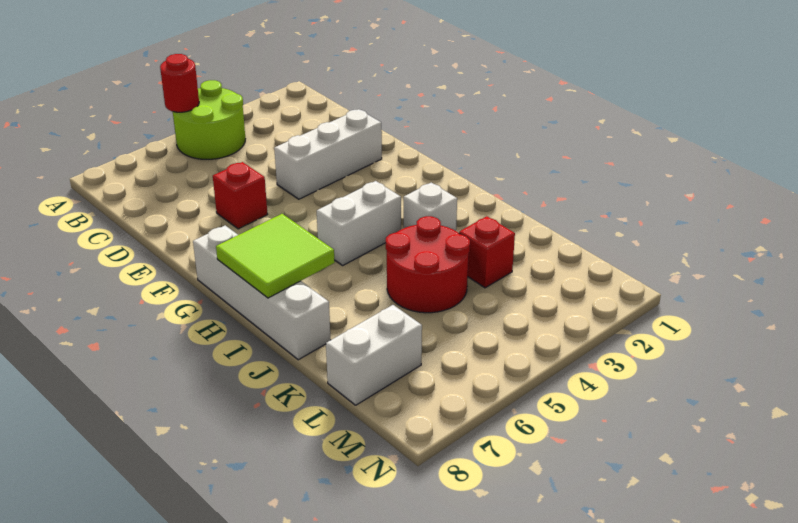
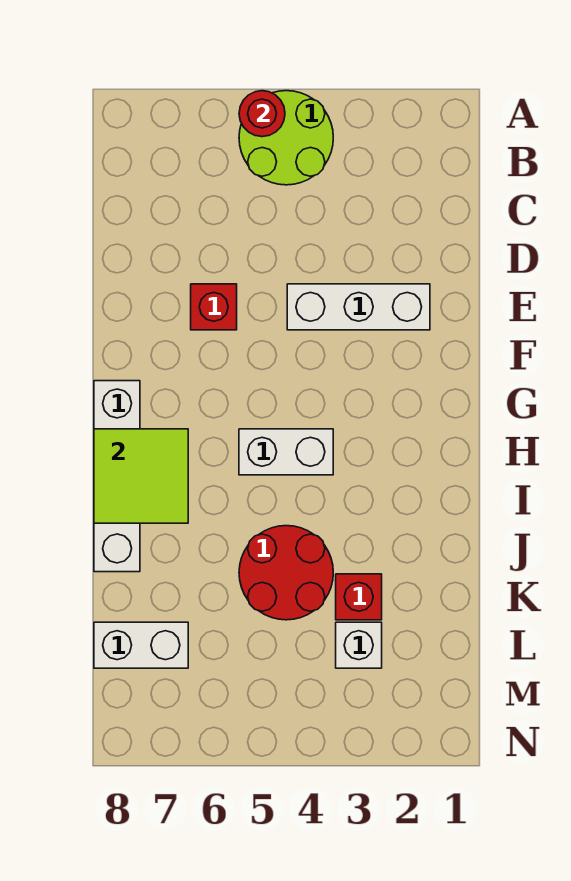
white 1x1 brick [404,183,457,231] -> white 1x1 brick moved to [336,622,382,668]

